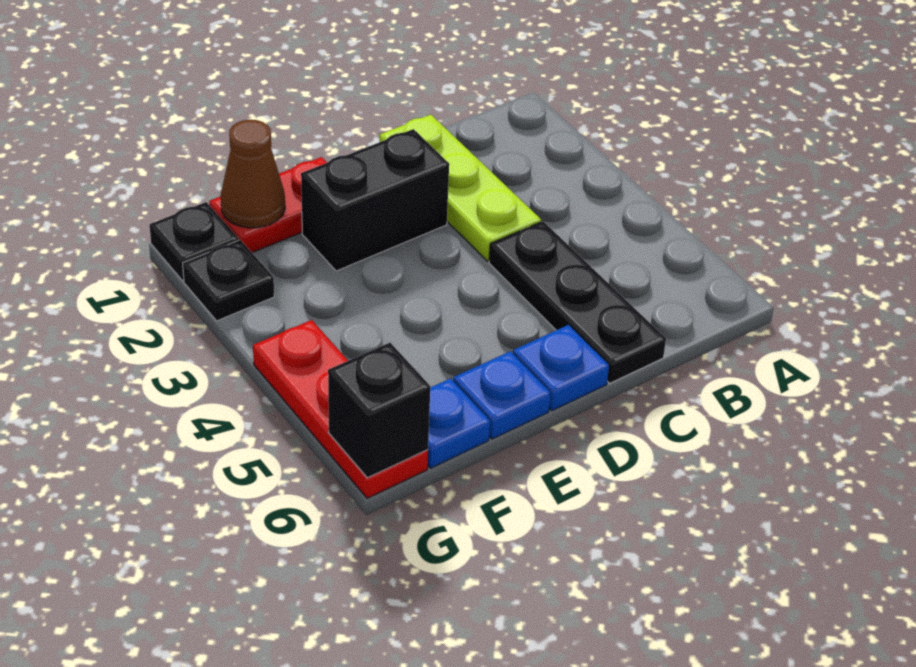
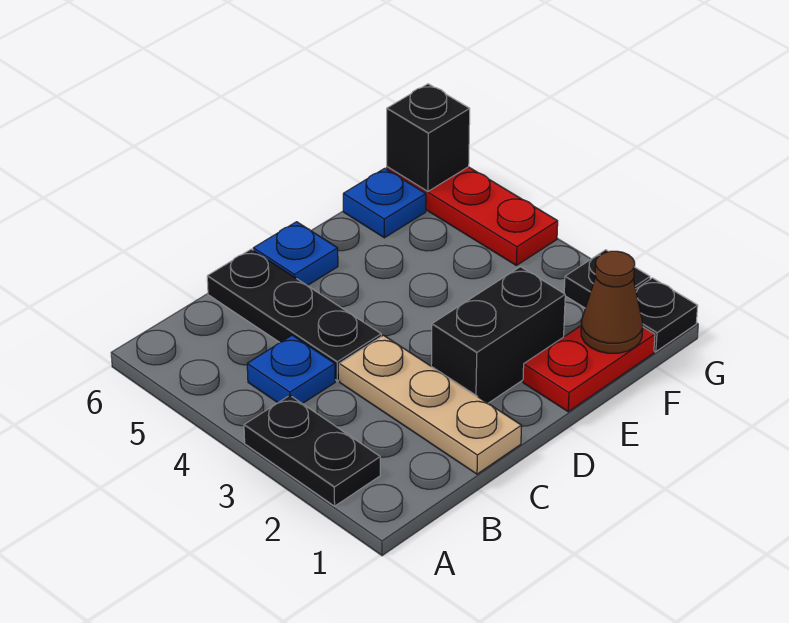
none -> black 1x2 plate [244,395,380,506]
lime 1x3 plate [380,115,541,261] -> tan 1x3 plate [339,335,522,474]
blue 1x1 plate [453,351,551,439] -> blue 1x1 plate moved to [247,335,335,404]

